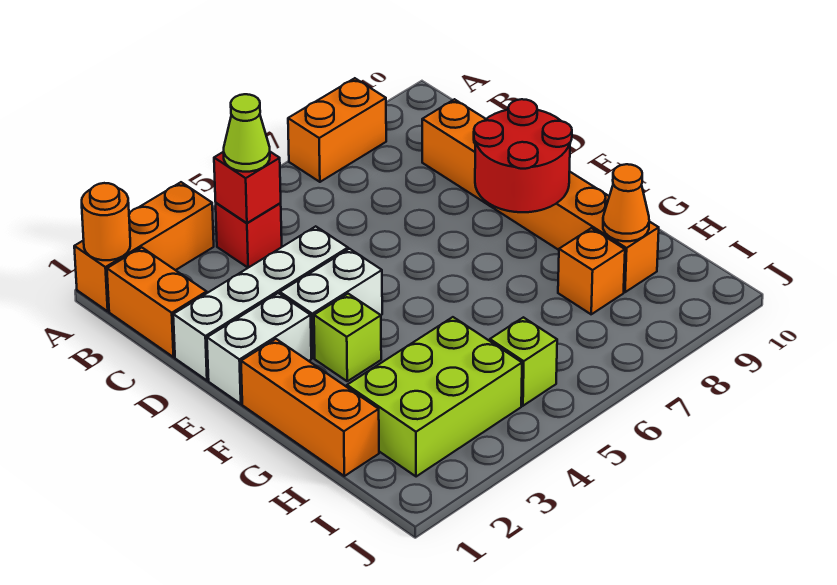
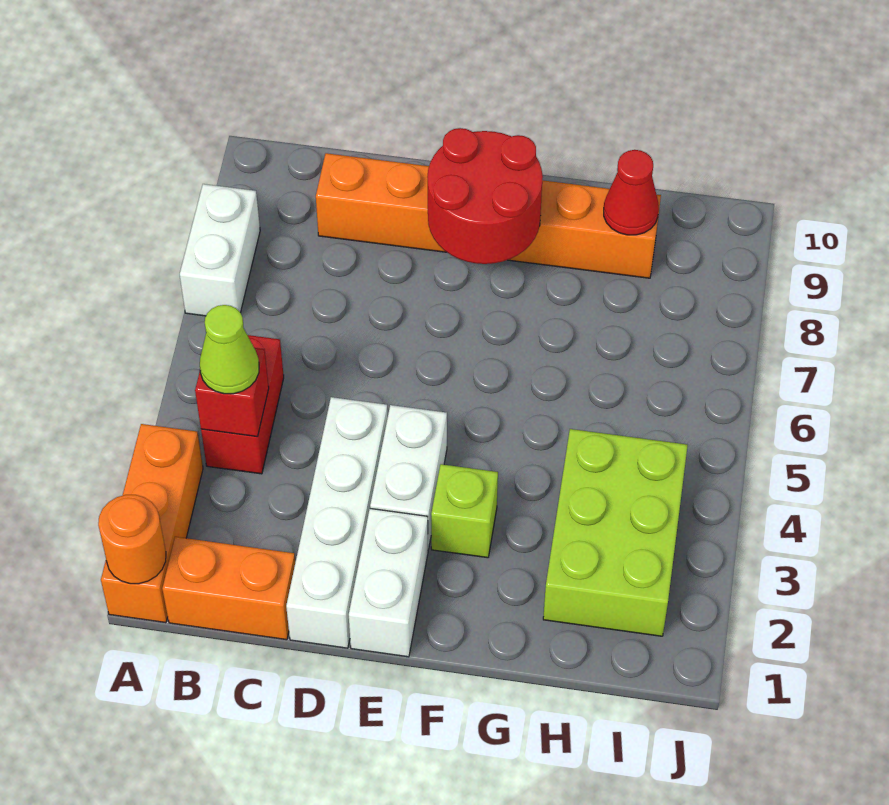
orange 1x2 brick [288,78,386,182] -> white 1x2 brick [180,184,260,316]
red 1x1 brick [216,203,282,268] -> red 1x2 brick [201,335,284,474]
orange 1x3 brick [241,339,379,476] -> none
orange 1x1 brick [558,228,625,314] -> none
orange 1x1 cone [603,164,649,241] -> red 1x1 cone [604,150,659,235]
lime 1x1 brick [490,317,557,406] -> none

